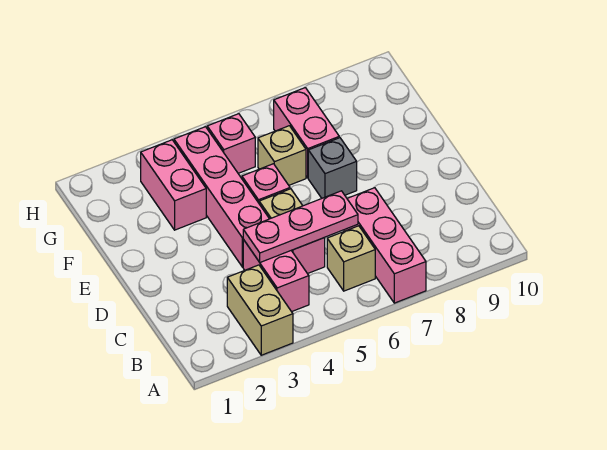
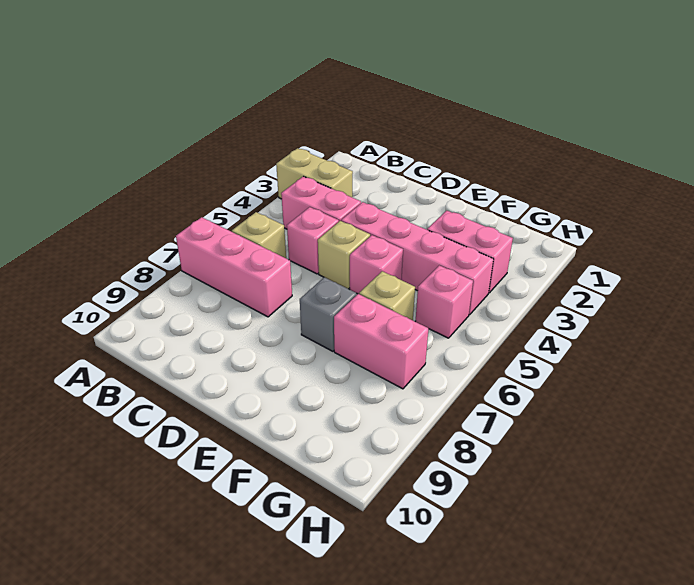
pink 1x3 plate [243,191,358,262] -> none

